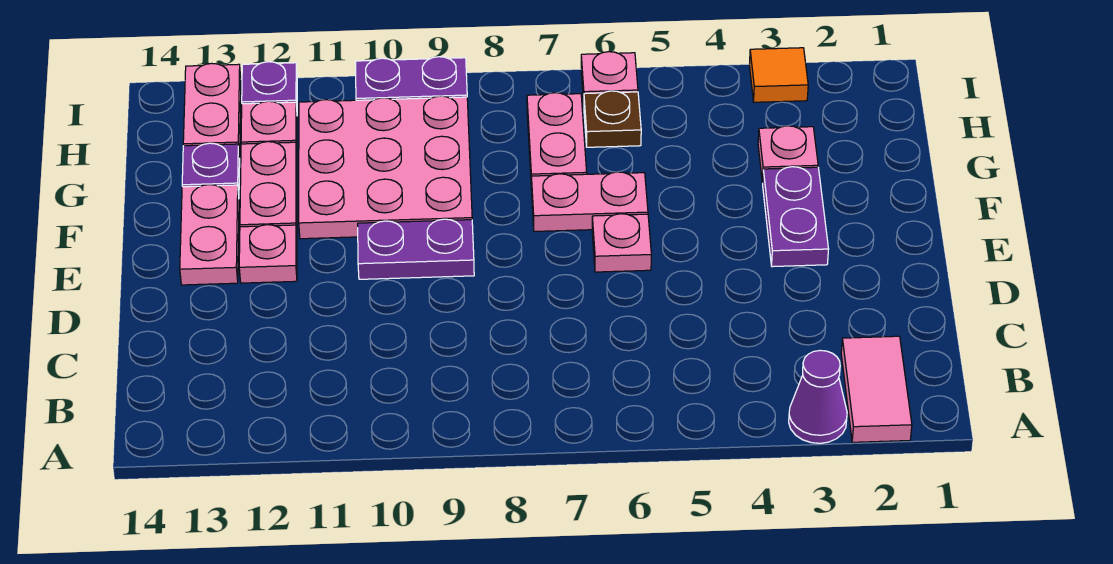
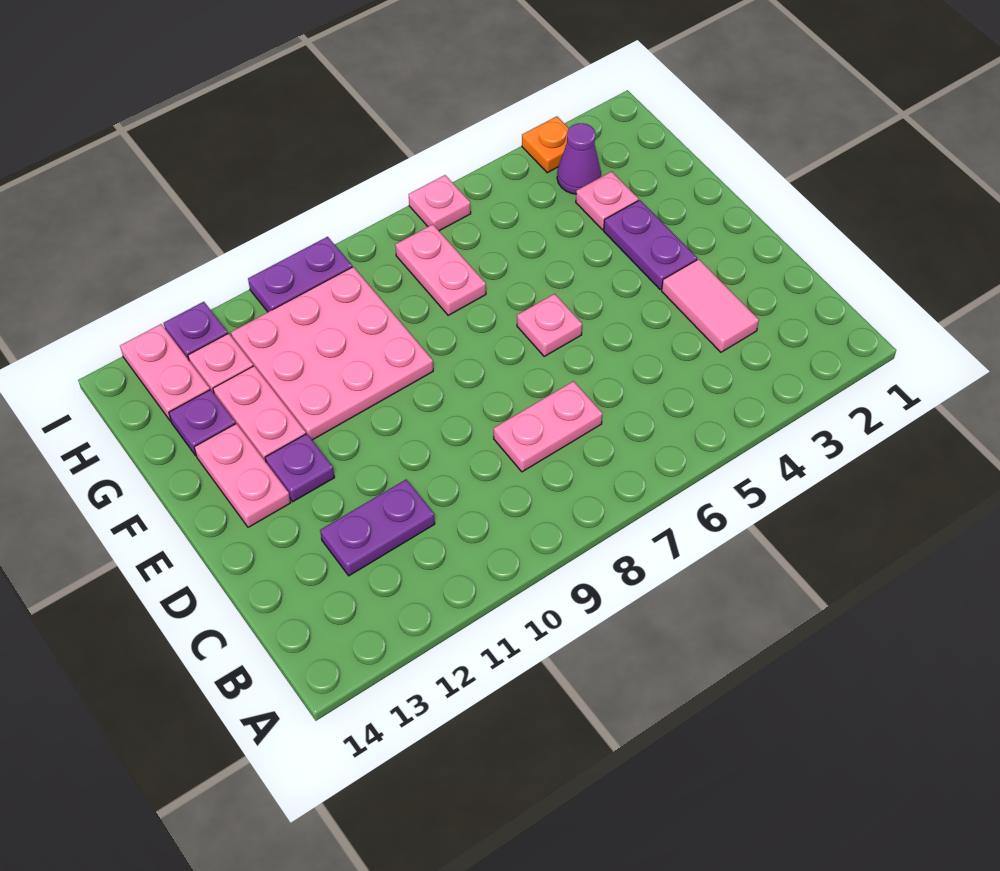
pink 1x2 tile [841,336,912,442] -> pink 1x2 tile moved to [662,259,759,352]
purple 1x1 cone [789,350,847,443] -> purple 1x1 cone moved to [557,123,601,194]
purple 1x2 plate [358,219,474,279] -> purple 1x2 plate moved to [320,479,435,576]
pink 1x1 plate [239,225,297,283] -> purple 1x1 plate [265,434,334,502]
pink 1x2 plate [531,172,648,231] -> pink 1x2 plate moved to [494,381,603,472]
brown 1x1 plate [584,91,641,147] -> none
orange 1x1 tile [749,48,808,102] -> orange 1x1 plate [522,116,569,173]

